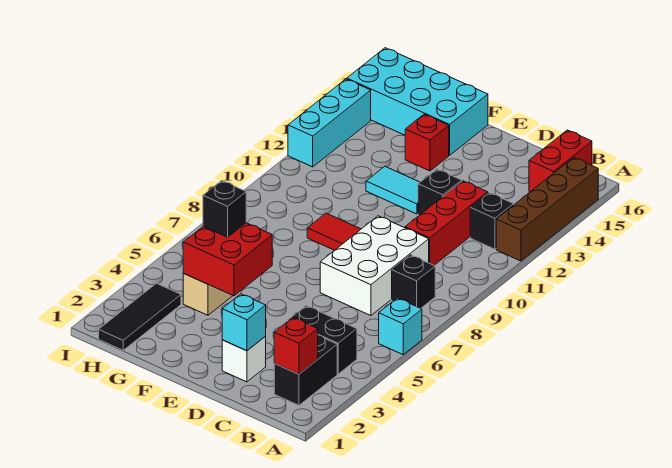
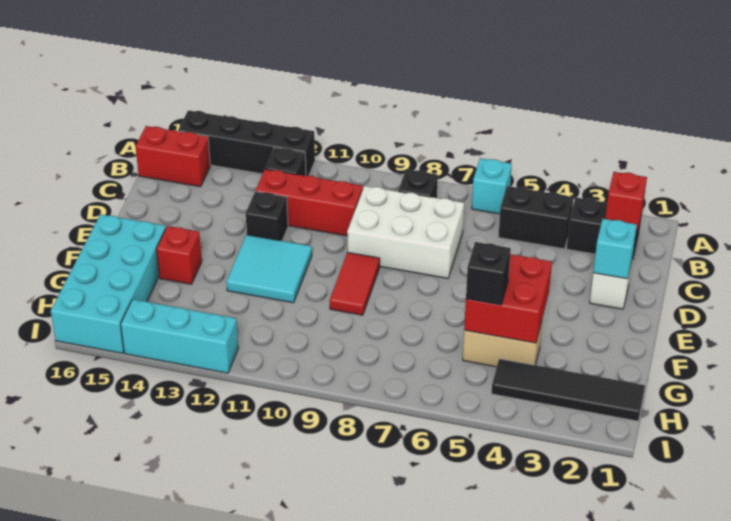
brown 1x4 brick [496,157,598,261] -> black 1x4 brick [178,111,315,176]
black 1x2 brick [287,306,357,374] -> black 1x2 brick turned to [498,186,573,249]
cyan 1x2 tile [366,166,420,214] -> cyan 2x2 tile [226,235,312,303]
black 1x3 tile [99,283,181,350] -> black 1x4 tile [491,359,645,421]

